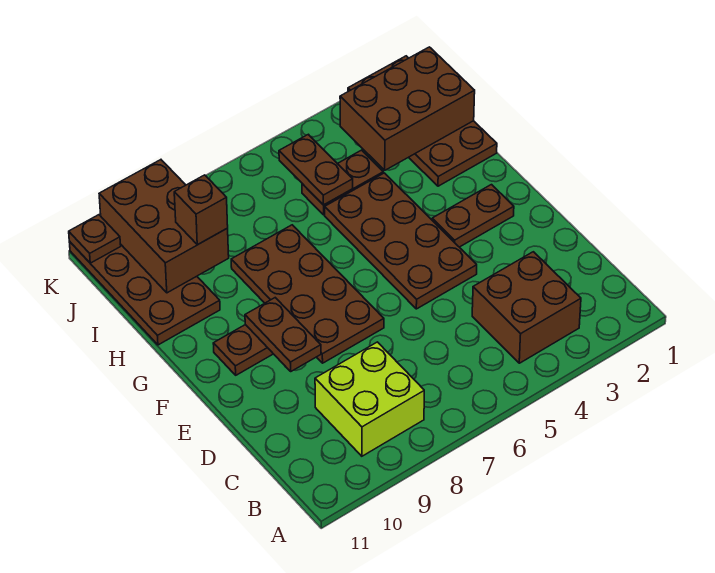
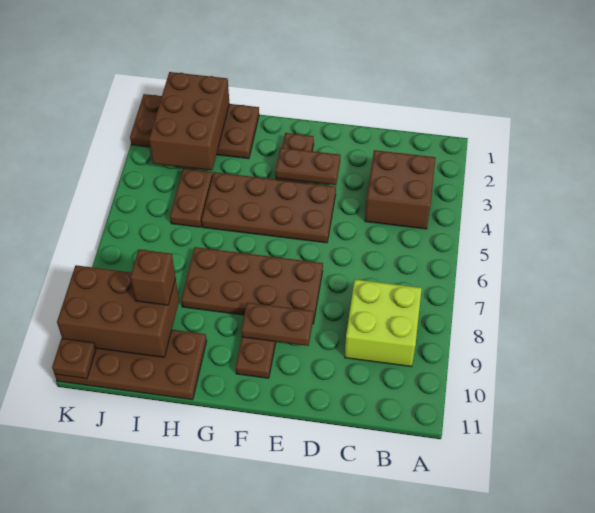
brown 1x2 plate [279,134,353,205] -> brown 1x2 plate moved to [275,148,340,185]

